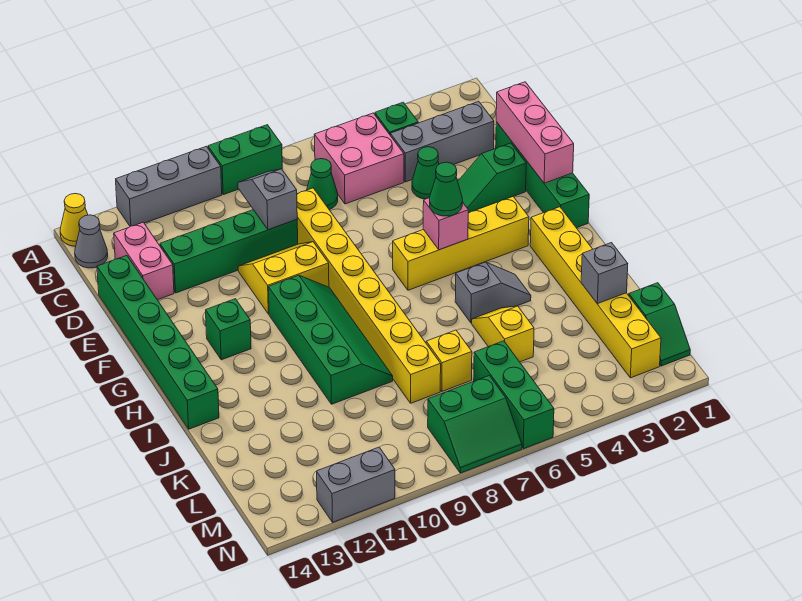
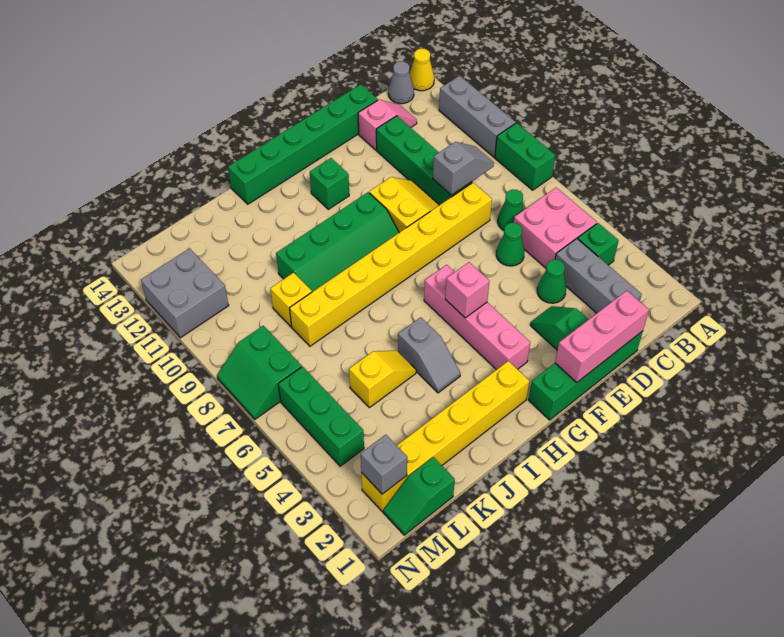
pink 1x2 brick [114,222,174,300] -> pink 1x2 slope [358,100,417,150]
yellow 1x4 brick [393,197,529,290] -> pink 1x4 brick [424,265,530,370]
green 1x1 cone [430,162,462,216] -> green 1x1 cone moved to [496,223,525,266]
grey 1x1 brick [581,243,628,304] -> grey 1x1 brick moved to [361,435,407,494]
yellow 1x1 brick [426,330,472,391] -> yellow 1x1 brick moved to [270,273,312,327]
green 1x3 brick [474,341,554,449] -> green 1x3 brick turned to [278,367,364,466]
grey 1x2 brick [316,447,395,522] -> grey 2x2 brick [141,248,229,338]

